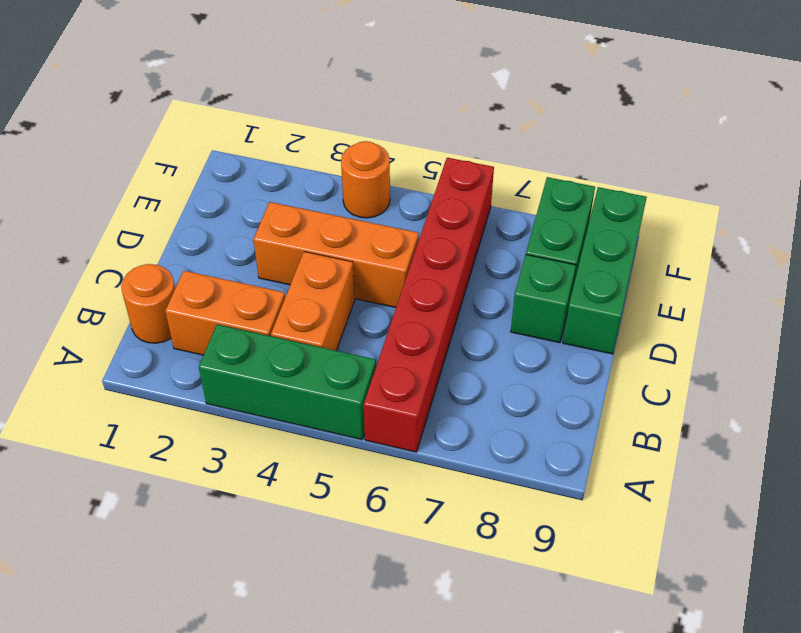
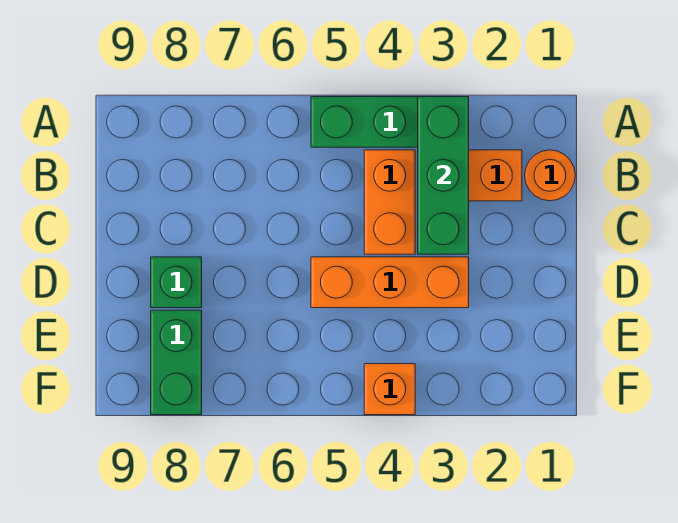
red 1x6 brick [364,158,494,452] -> none
green 1x3 brick [563,187,647,354] -> green 1x3 brick moved to [418,97,469,254]
orange 1x1 round brick [341,141,390,218] -> orange 1x1 brick [364,364,415,415]

